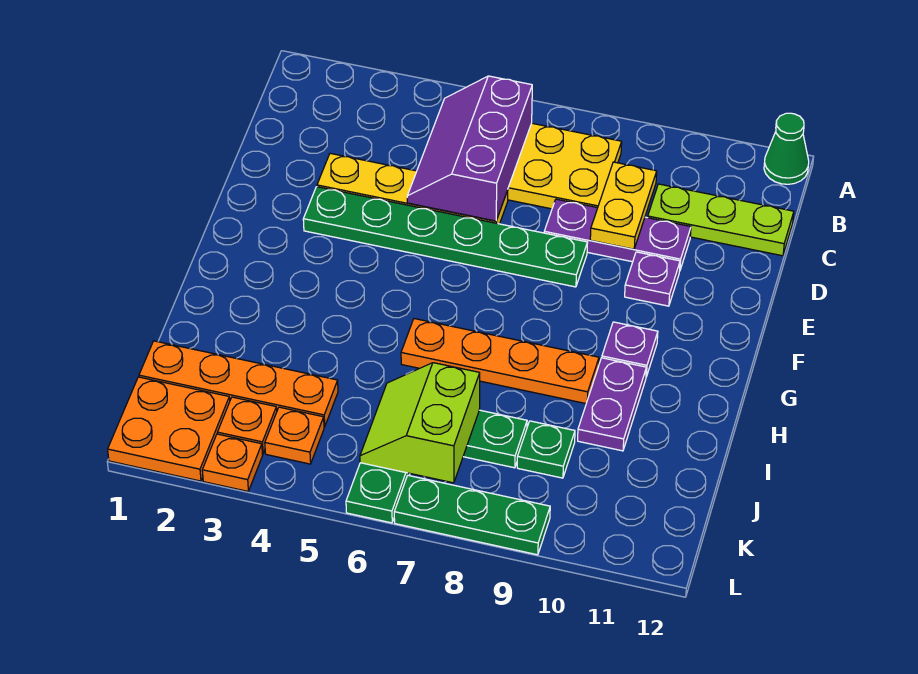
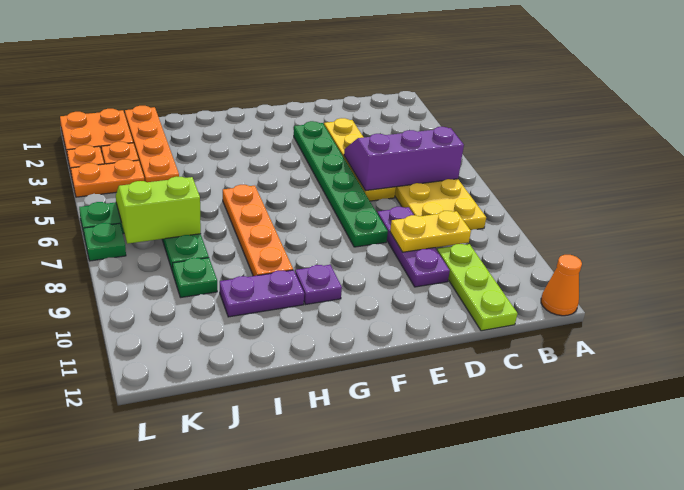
green 1x1 cone [764,113,809,184] -> orange 1x1 cone [541,255,582,316]
purple 1x1 plate [625,252,680,306] -> none
orange 1x1 plate [265,407,324,464] -> orange 1x2 plate [71,159,144,197]
green 1x3 plate [394,475,550,555] -> green 1x1 plate [84,223,126,261]

